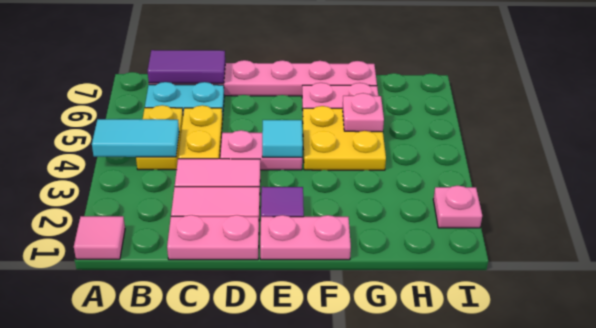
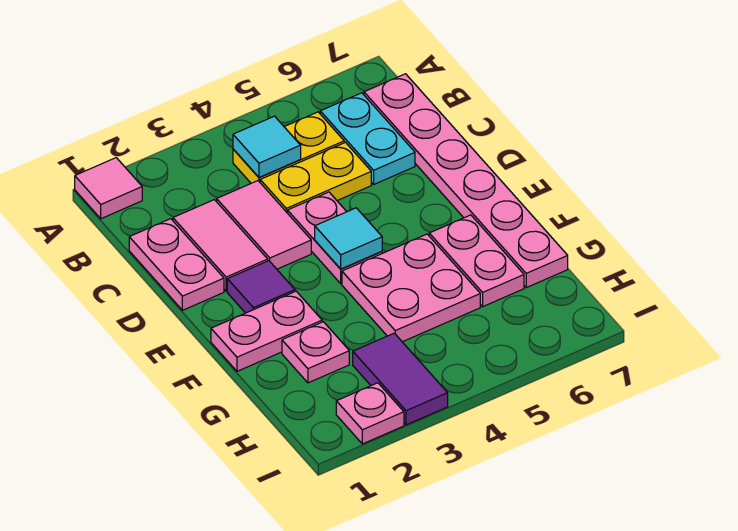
cyan 1x2 tile [92,119,179,157] -> cyan 1x1 tile [233,116,301,178]
purple 1x2 tile [148,50,225,83] -> purple 1x2 tile moved to [353,333,448,425]
pink 1x2 plate [260,215,351,260] -> pink 1x2 plate turned to [211,291,322,371]
yellow 2x2 plate [303,106,386,170] -> pink 2x2 plate [342,234,480,342]
pink 1x1 plate [343,93,384,132] -> pink 1x1 plate moved to [282,322,349,383]

